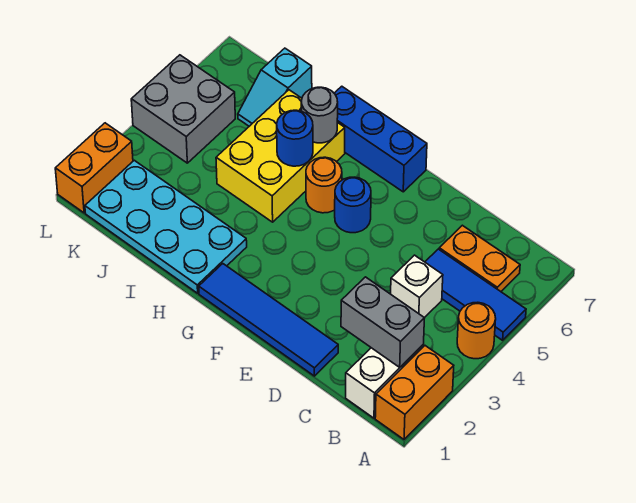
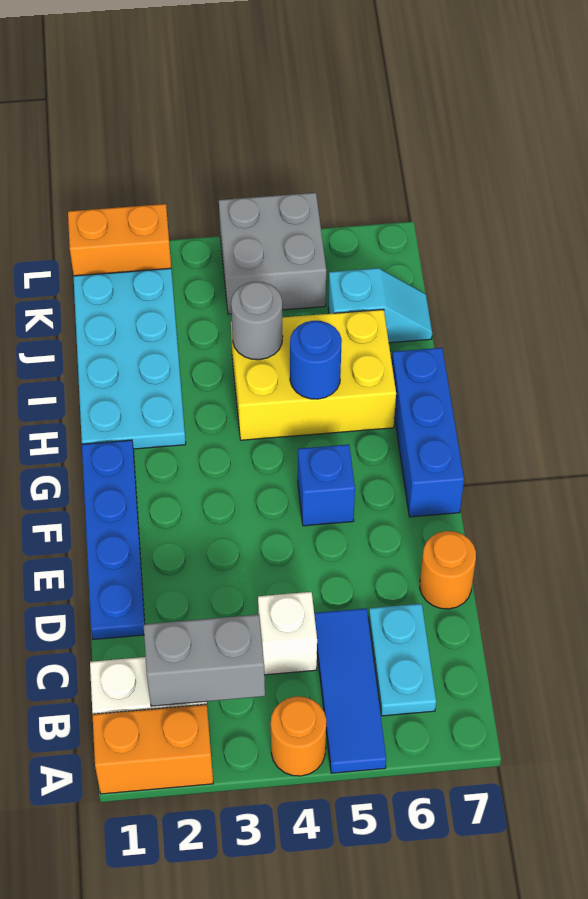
grey 1x2 brick [341,277,424,368] -> grey 1x2 brick turned to [144,614,265,706]
orange 1x2 plate [439,225,520,291] -> cyan 1x2 plate [369,604,436,716]
blue 1x4 tile [199,264,338,376] -> blue 1x4 plate [82,440,145,640]
blue 1x1 round brick [335,177,371,233] -> blue 1x1 brick [298,445,355,526]
orange 1x1 round brick [306,157,342,213] -> orange 1x1 round brick moved to [420,531,476,609]
grey 1x1 round brick [301,87,338,143] -> grey 1x1 round brick moved to [231,282,283,360]
cyan 1x2 slope [238,48,312,126] -> cyan 1x2 slope turned to [328,268,432,343]

